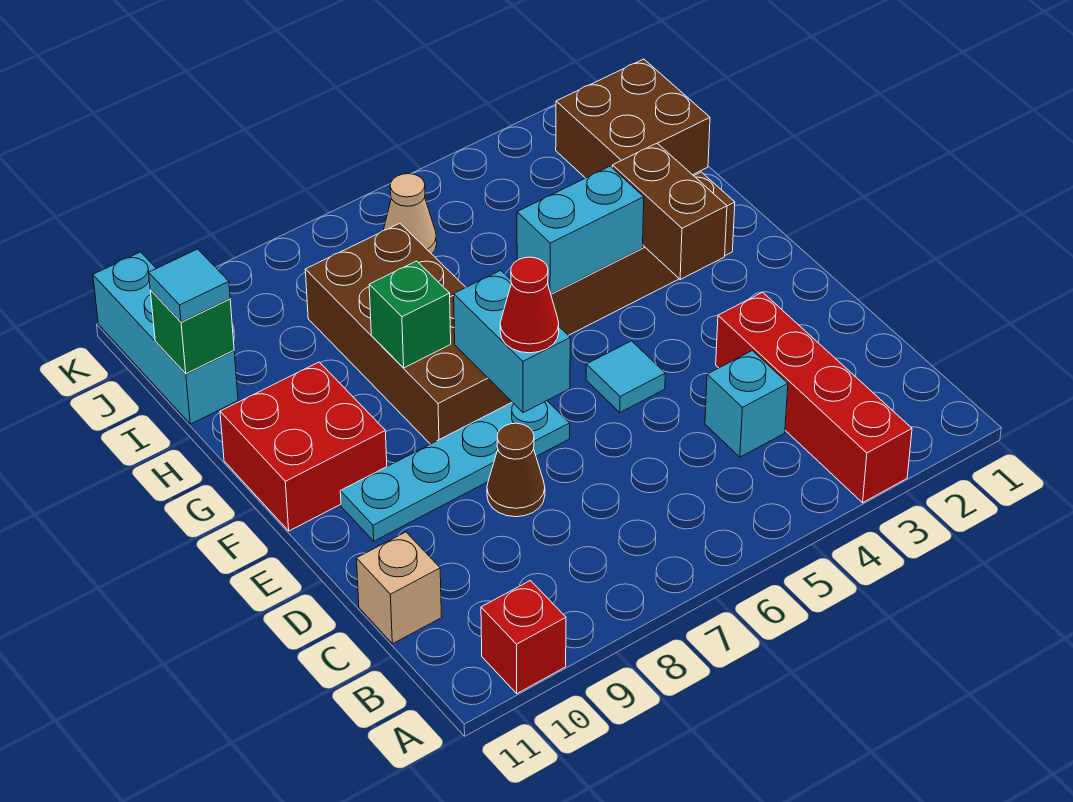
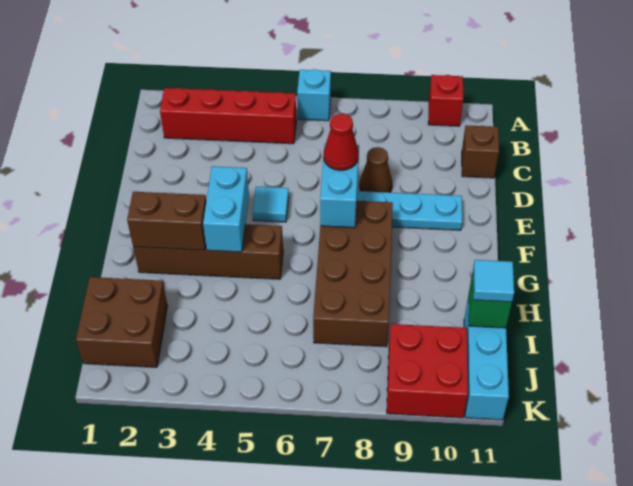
red 1x4 brick [716,292,912,503] -> red 1x4 brick turned to [160,88,296,144]
cyan 1x1 brick [705,351,788,457] -> cyan 1x1 brick moved to [297,69,331,121]
tan 1x1 brick [357,532,441,644] -> brown 1x1 brick [462,125,499,178]
brown 1x2 brick [612,143,727,279] -> brown 1x2 brick turned to [127,192,206,250]
red 2x2 brick [220,362,387,531] -> red 2x2 brick moved to [387,324,468,418]
cyan 1x2 brick [517,166,644,294] -> cyan 1x2 brick turned to [203,166,249,252]
green 1x1 brick [369,261,451,368] -> none
tan 1x1 cone [384,174,437,254] -> none

